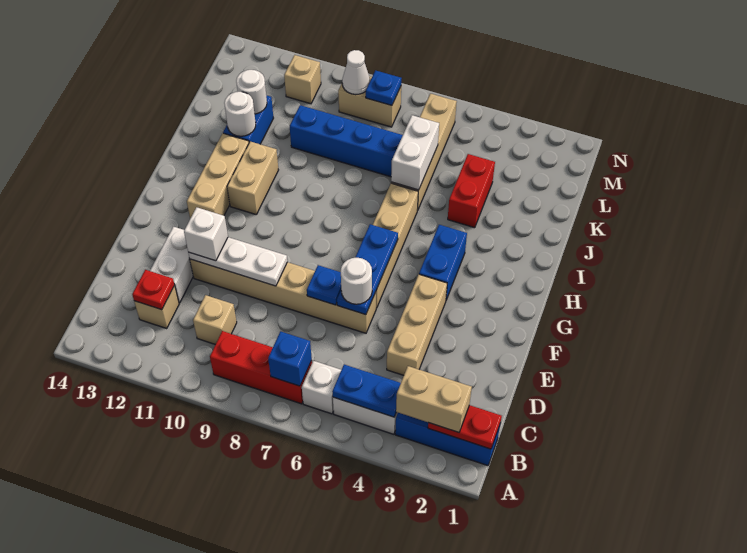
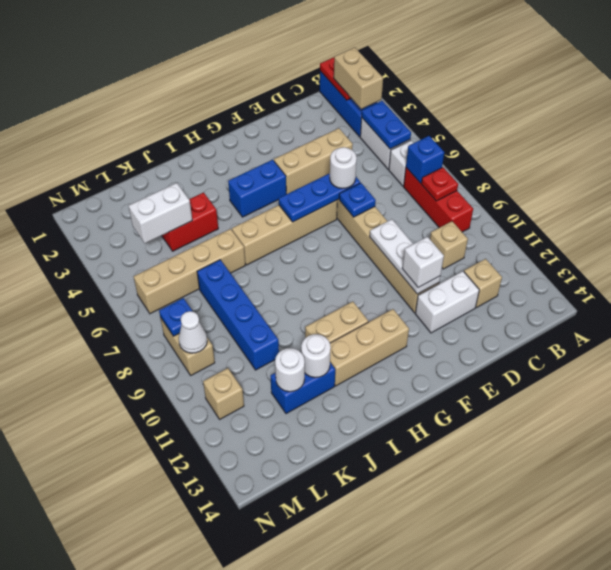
red 1x1 plate [132,270,175,310] -> red 1x1 plate moved to [421,167,458,201]
white 1x2 brick [391,115,439,190] -> white 1x2 brick moved to [129,183,192,243]

